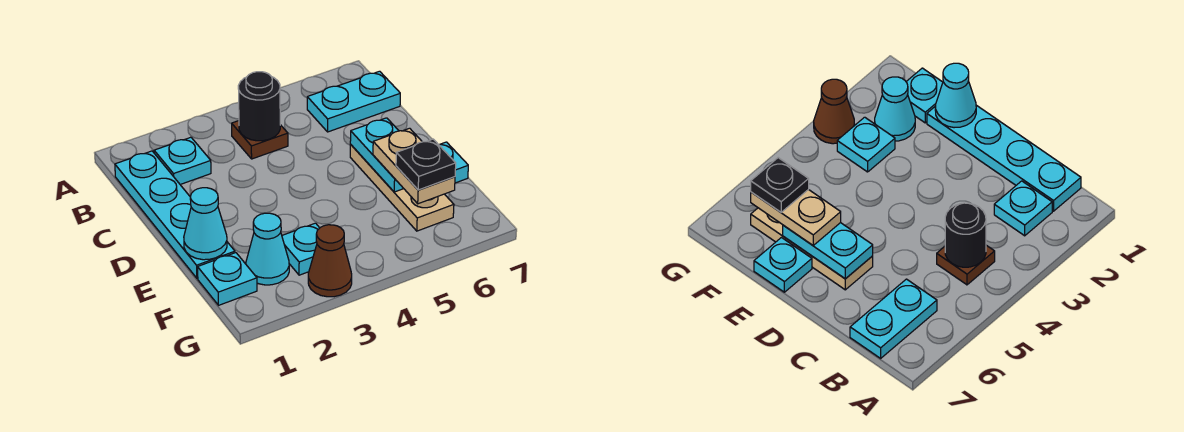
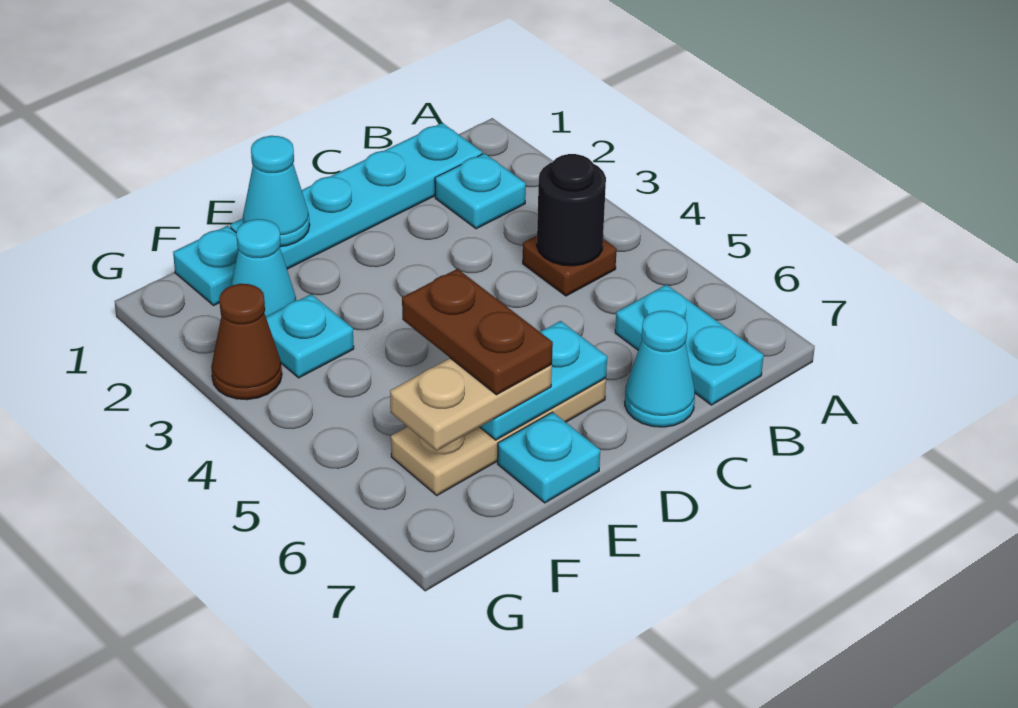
none -> cyan 1x1 cone [625,311,695,427]
none -> brown 1x2 plate [402,269,553,395]
black 1x1 plate [396,139,456,190] -> none

